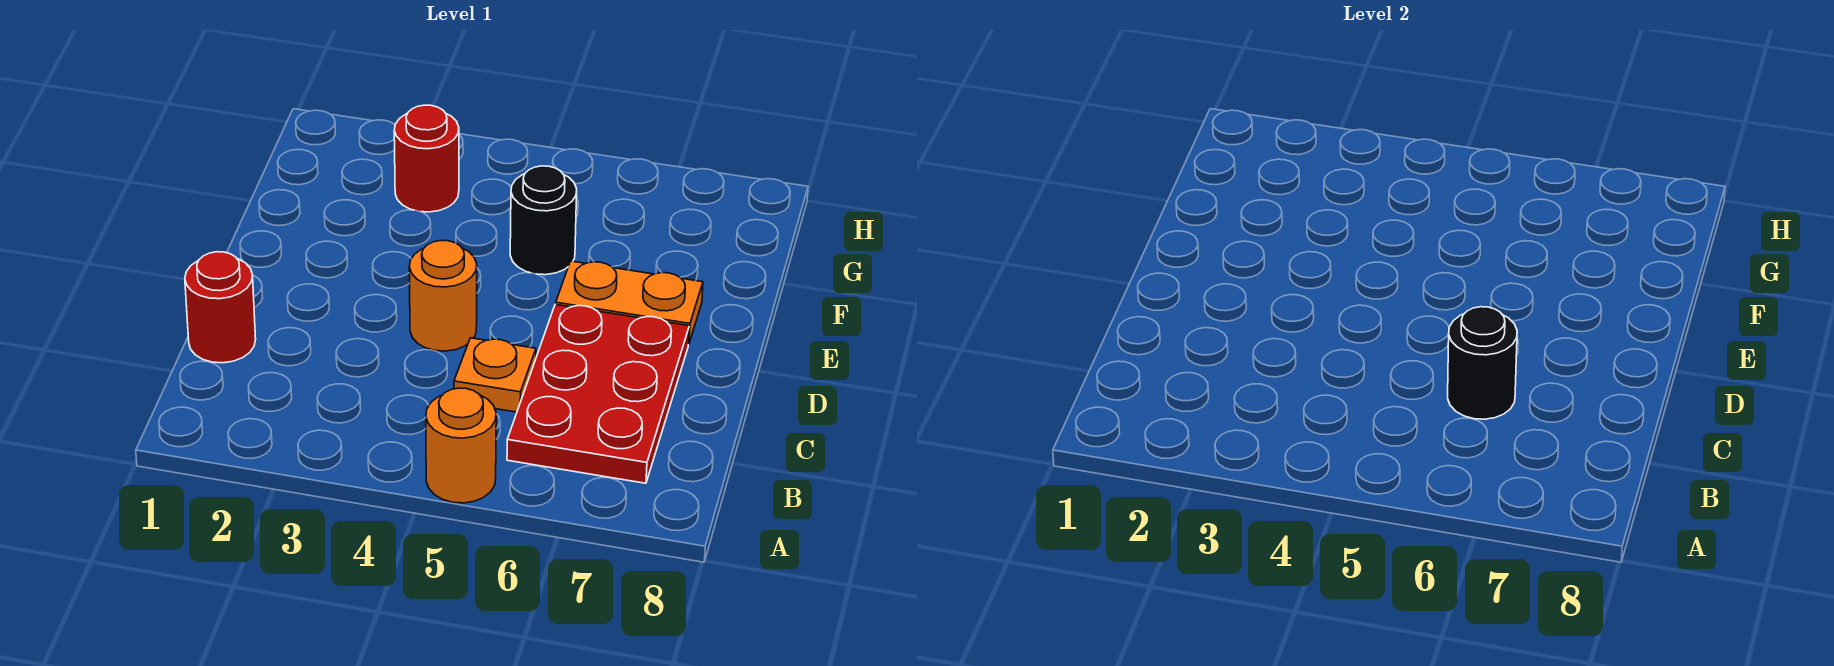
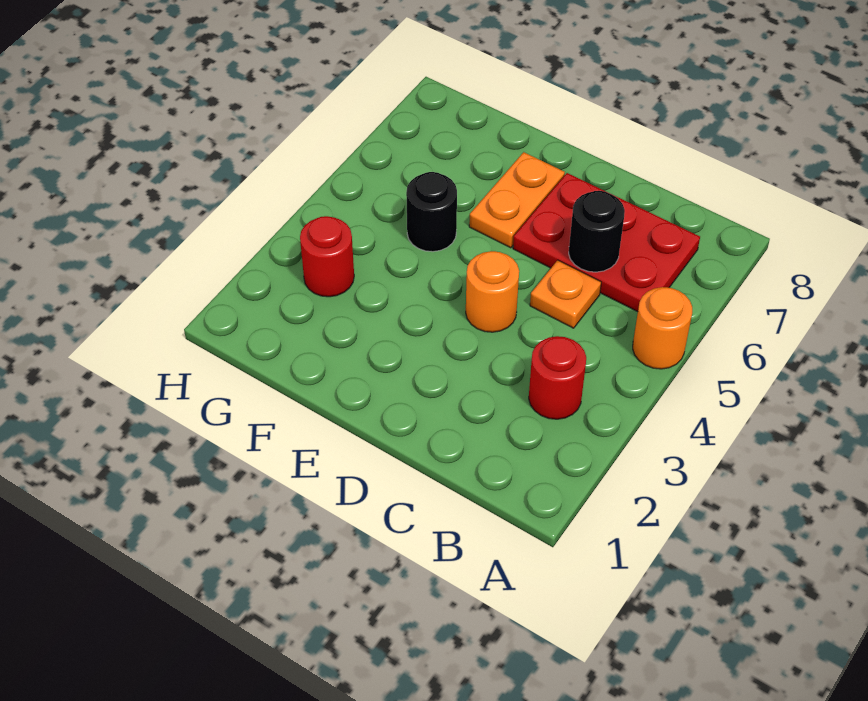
red 1x1 round brick [185,252,256,363] -> red 1x1 round brick moved to [529,336,586,419]

